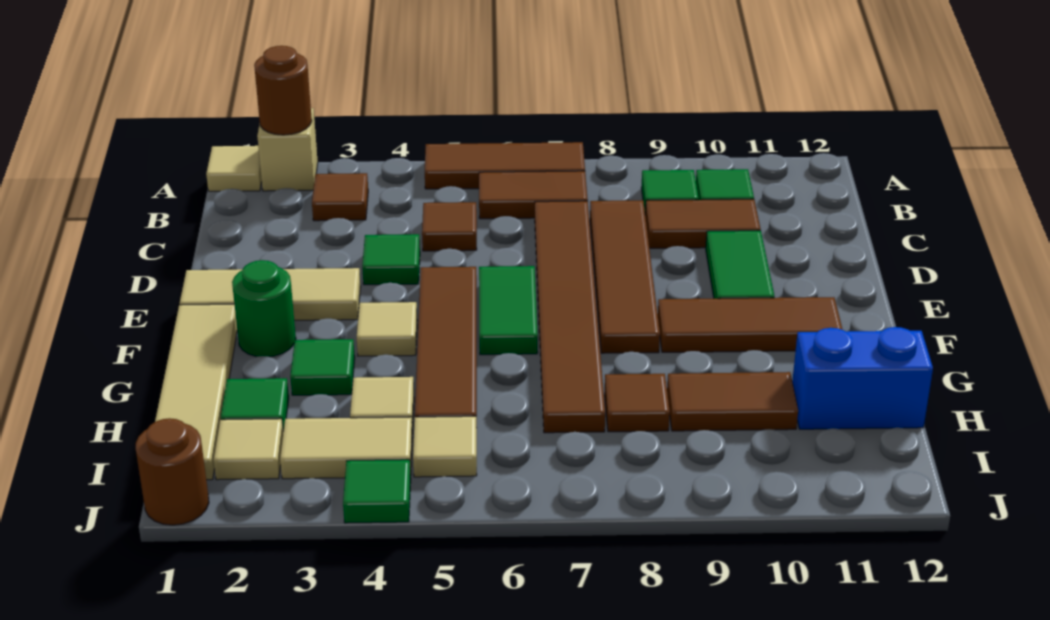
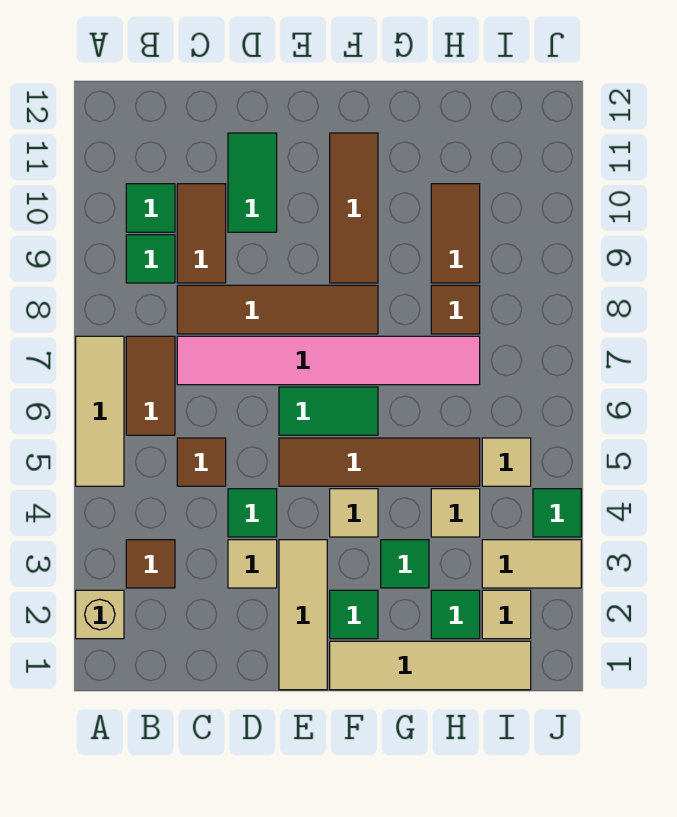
tan 1x1 tile [206,146,262,191] -> tan 1x1 tile moved to [228,540,277,588]
brown 1x1 round brick [254,46,312,135] -> none
brown 1x3 tile [425,142,585,189] -> tan 1x3 tile [76,336,124,486]
brown 1x6 tile [535,201,605,433] -> pink 1x6 tile [177,336,480,385]
green 1x2 tile [706,231,774,299] -> green 1x2 tile turned to [228,133,277,232]
green 1x1 round brick [232,260,296,357] -> green 1x1 tile [330,590,378,639]
blue 1x2 brick [792,327,933,429] -> none
tan 1x2 tile [280,417,412,479] -> tan 1x2 tile turned to [482,540,581,588]
brown 1x1 round brick [136,418,209,525] -> none

